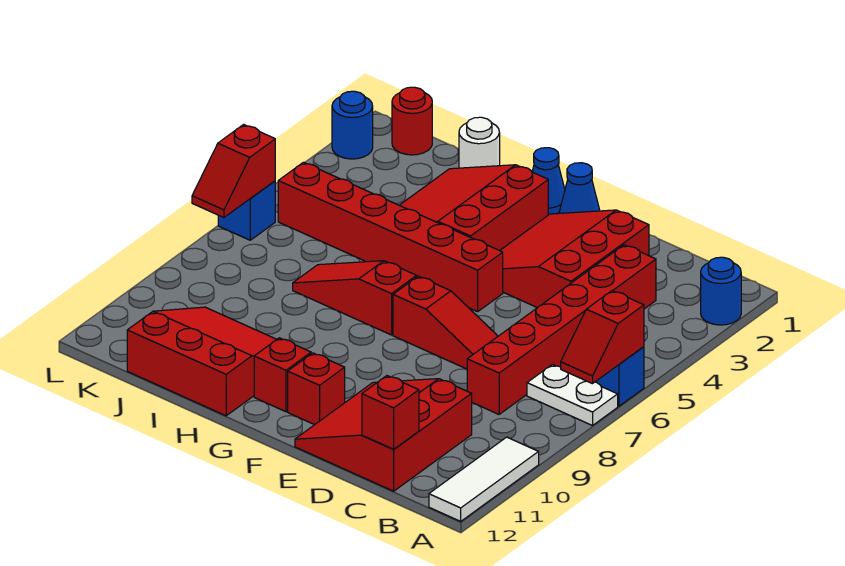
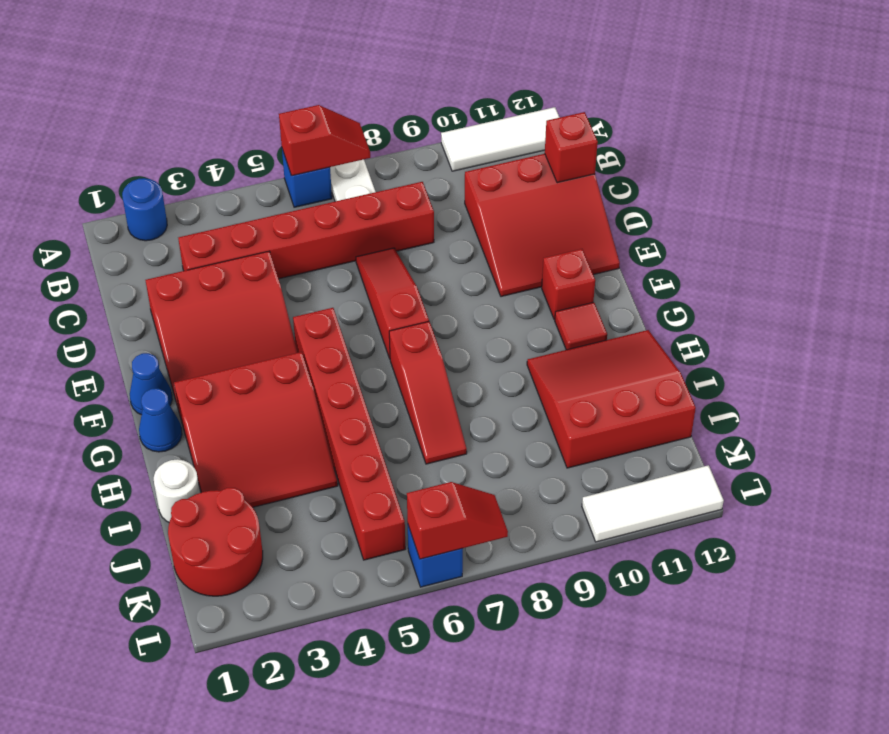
red 1x1 brick [254,338,311,412] -> red 1x1 tile [555,302,607,350]
red 3x3 slope [127,307,277,416] -> red 3x3 slope turned to [527,330,696,468]
red 1x1 round brick [392,87,432,155] -> red 2x2 round brick [168,488,263,596]
blue 1x1 round brick [332,91,373,159] -> none
none -> white 1x3 tile [582,465,724,542]

